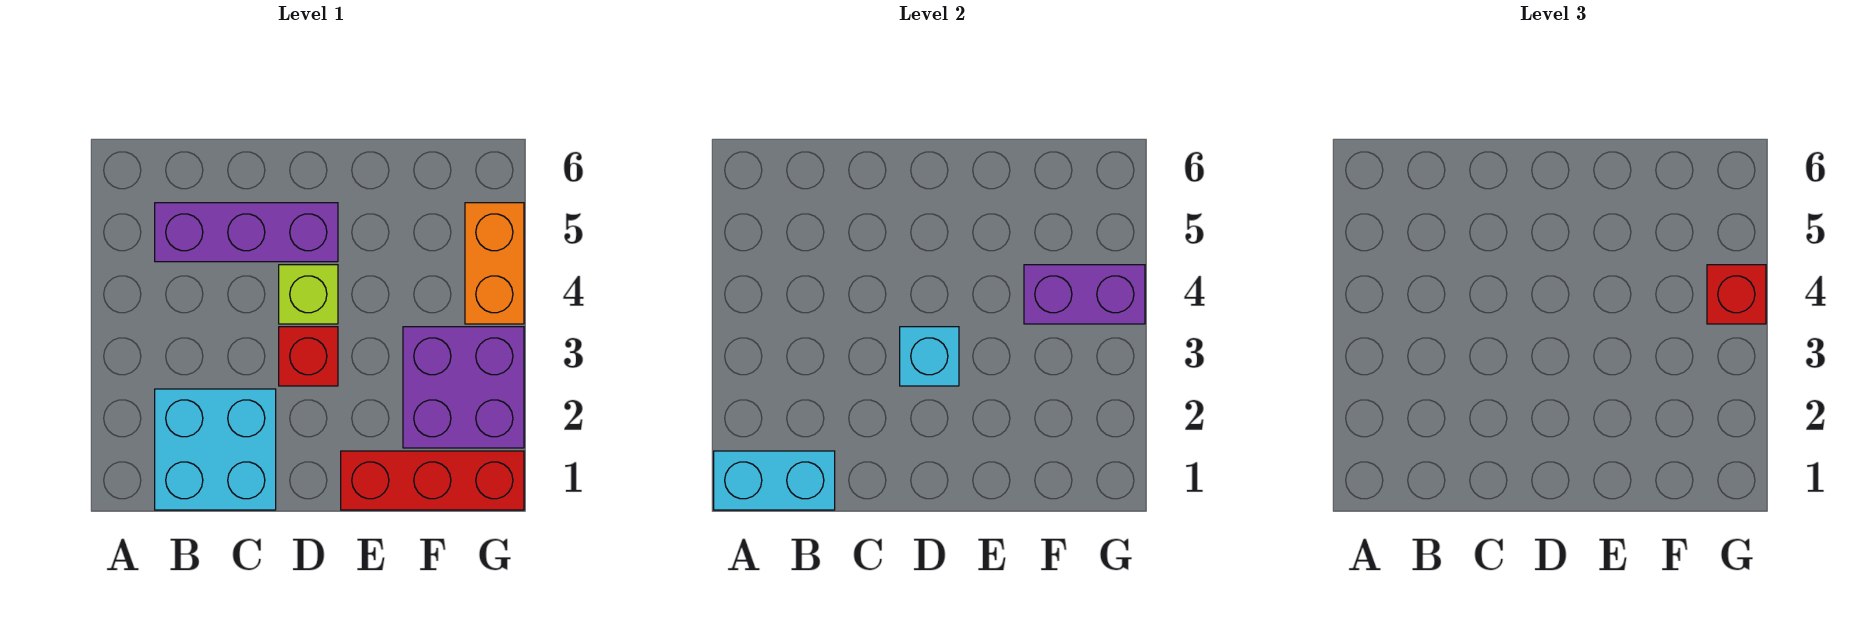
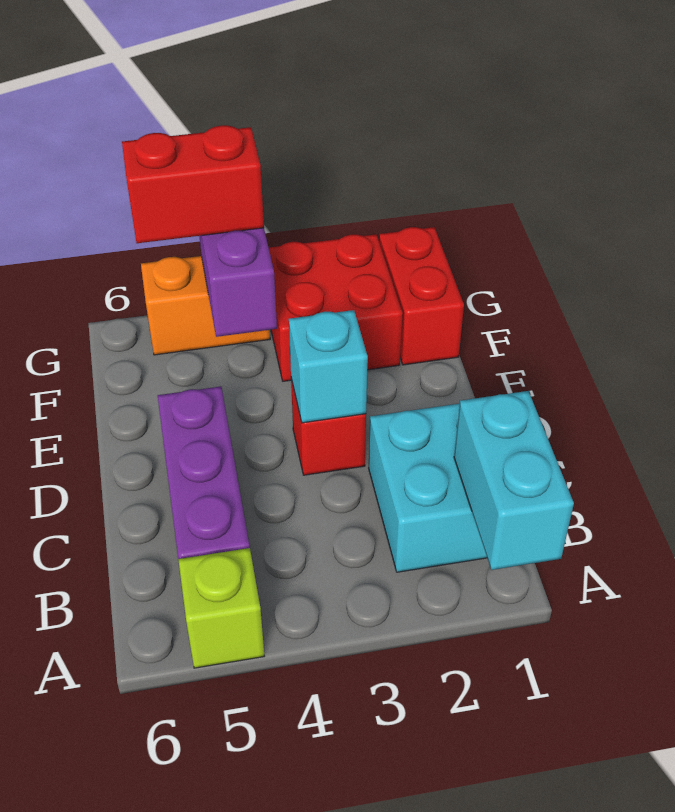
lime 1x1 brick [279,265,338,324] -> lime 1x1 brick moved to [178,548,264,668]
red 1x3 brick [341,451,524,510] -> red 1x2 brick [379,227,464,365]
purple 2x2 brick [403,327,524,448] -> red 2x2 brick [269,234,403,381]
red 1x1 brick [1707,265,1766,324] -> red 1x2 brick [122,125,264,243]

